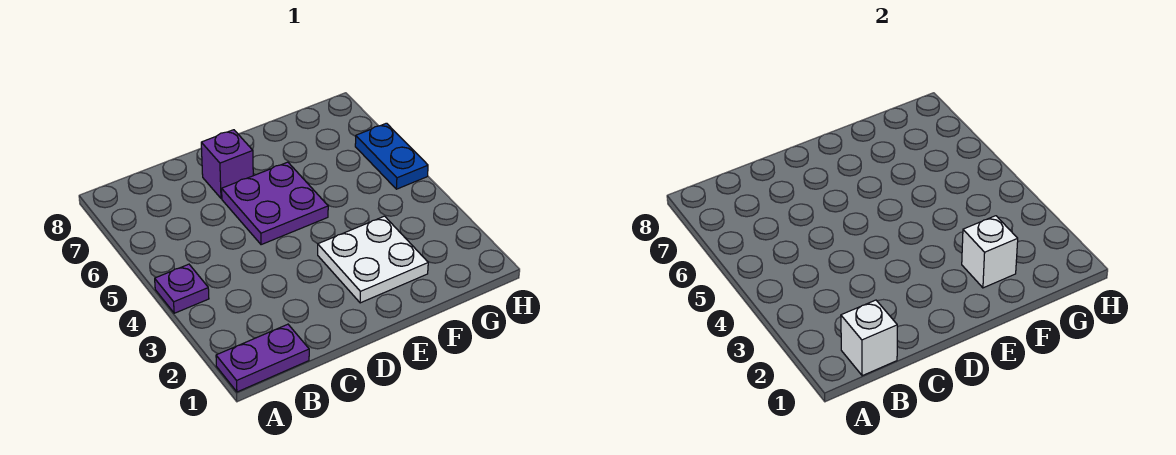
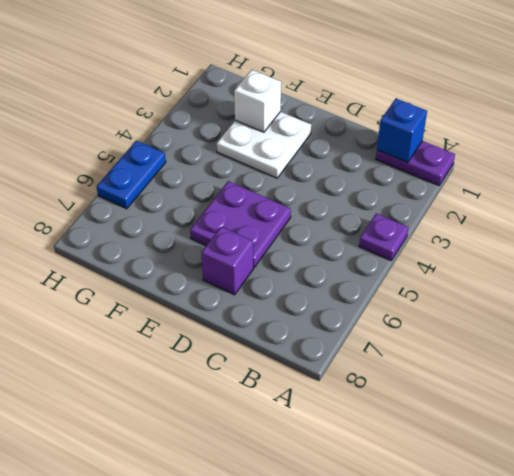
white 1x1 brick [841,300,897,376] -> blue 1x1 brick [377,99,427,163]

